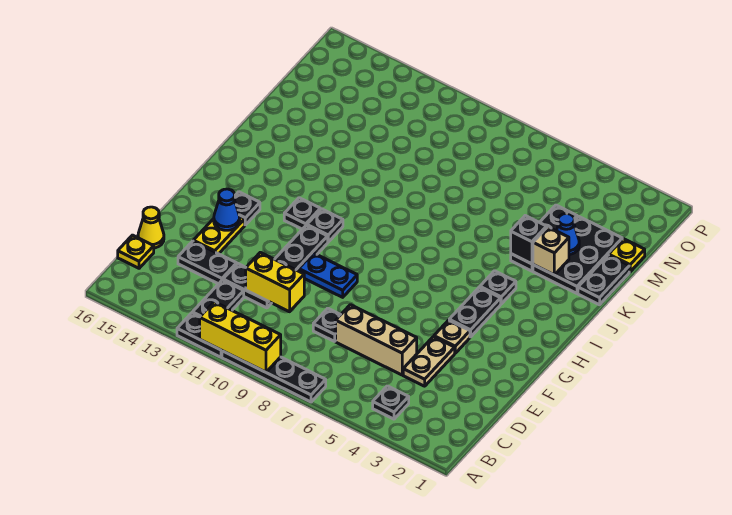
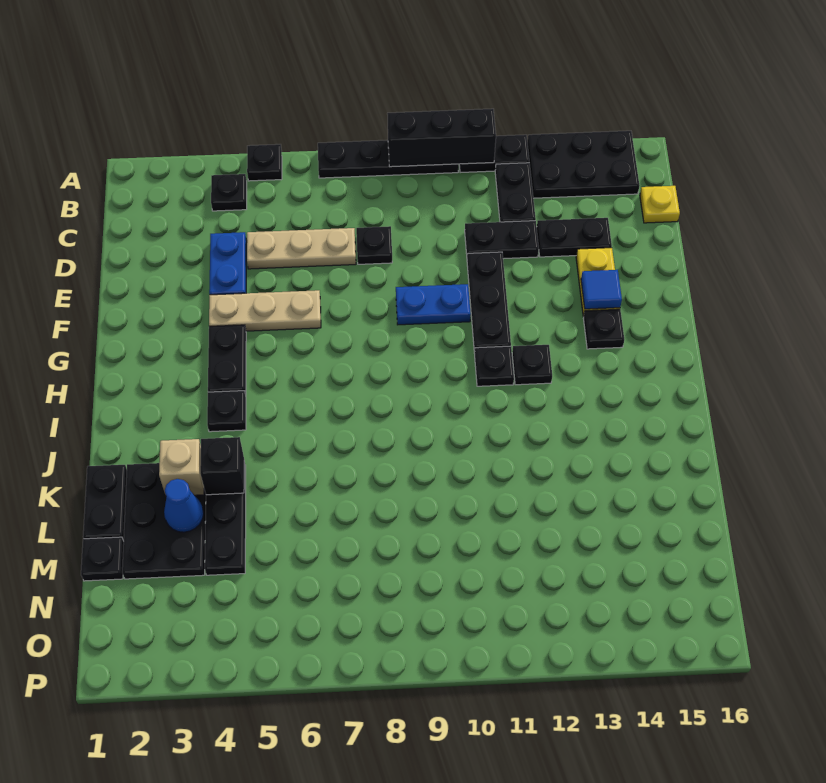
none -> black 1x1 plate [247,144,282,181]
yellow 1x3 brick [200,302,281,372] -> black 1x3 brick [387,109,496,167]
none -> black 2x3 plate [527,131,639,198]
tan 1x2 plate [403,337,455,386] -> blue 1x2 plate [209,232,247,295]
tan 1x3 brick [336,305,417,375] -> tan 1x3 plate [247,228,356,269]
yellow 1x2 brick [246,252,304,312] -> none
yellow 1x1 cone [138,207,164,248] -> none
tan 1x1 plate [434,320,470,353] -> tan 1x3 plate [209,290,321,331]
blue 1x1 cone [214,189,240,230] -> blue 1x1 tile [581,270,622,309]
yellow 1x1 plate [609,239,645,272] -> black 1x1 plate [81,537,124,581]

